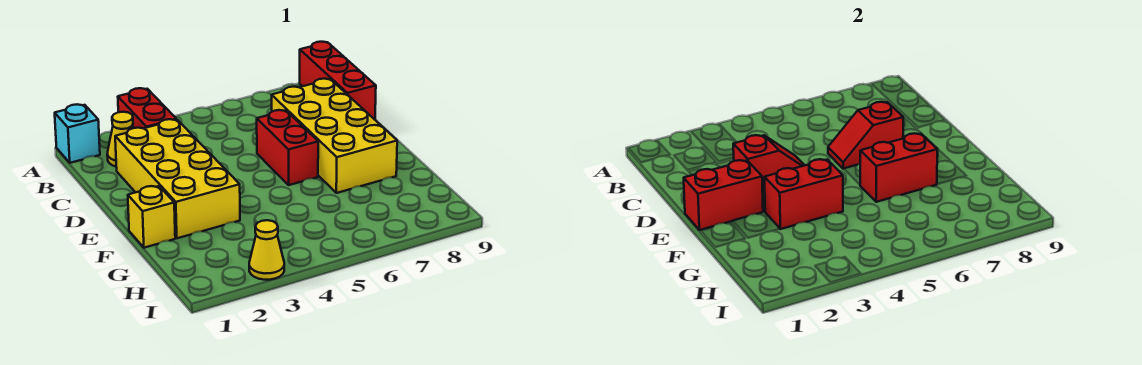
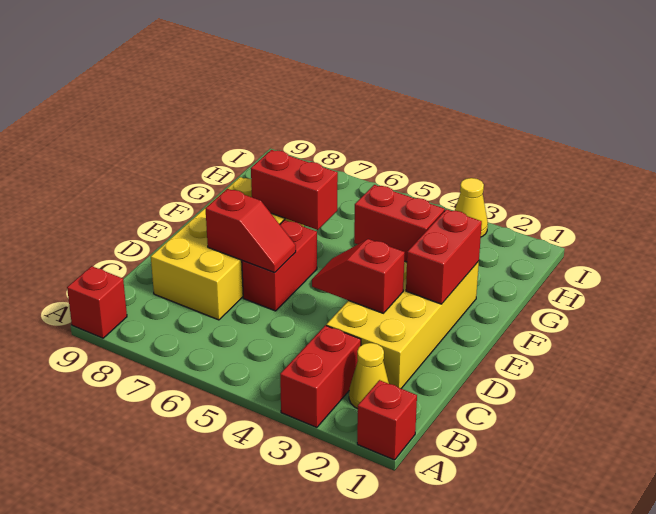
cyan 1x1 brick [55,104,100,163] -> red 1x1 brick [357,380,417,460]
red 1x3 brick [300,42,376,120] -> red 1x1 brick [67,266,127,338]
red 1x2 brick [684,160,763,230] -> red 1x2 brick turned to [406,209,482,304]
yellow 1x1 brick [128,186,175,248] -> none

